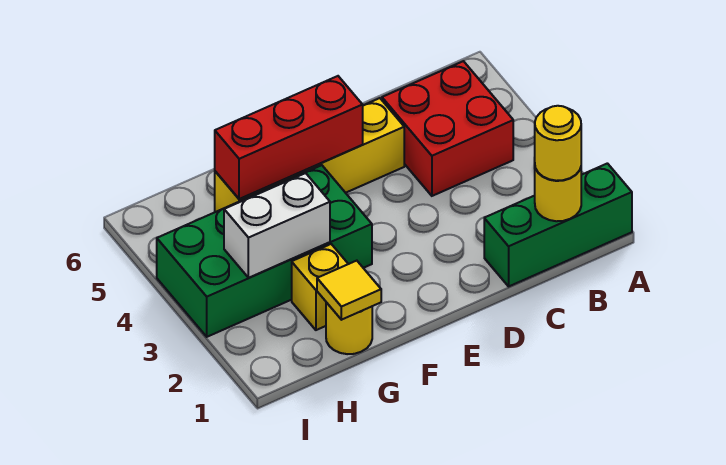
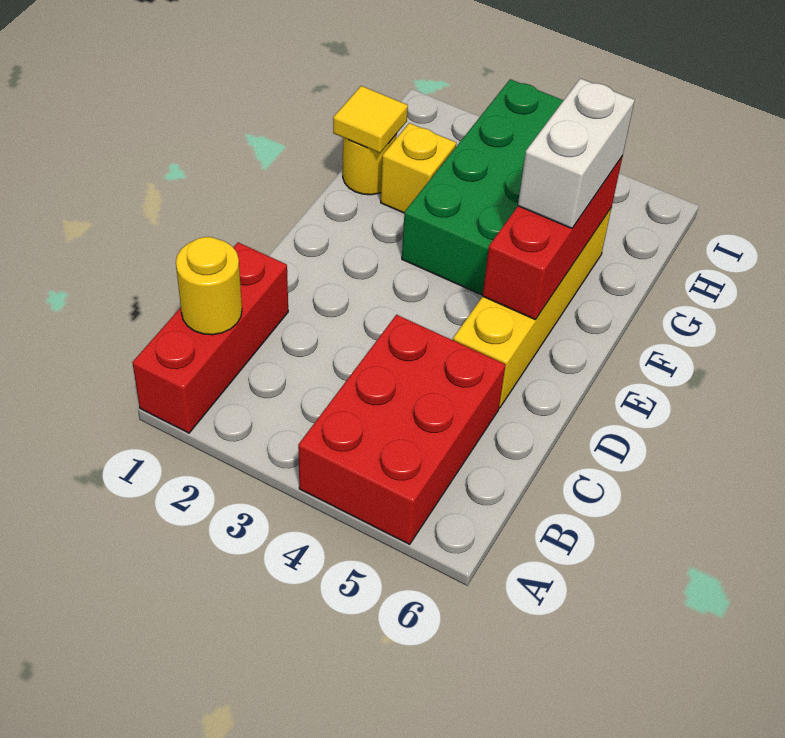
green 1x3 brick [484,163,632,286] -> red 1x3 brick [132,242,288,433]
yellow 1x1 round brick [535,106,581,181] -> none
red 2x2 brick [382,61,513,196] -> red 2x3 brick [298,315,505,544]
white 1x2 brick [224,173,330,278] -> white 1x2 brick moved to [518,78,635,228]

